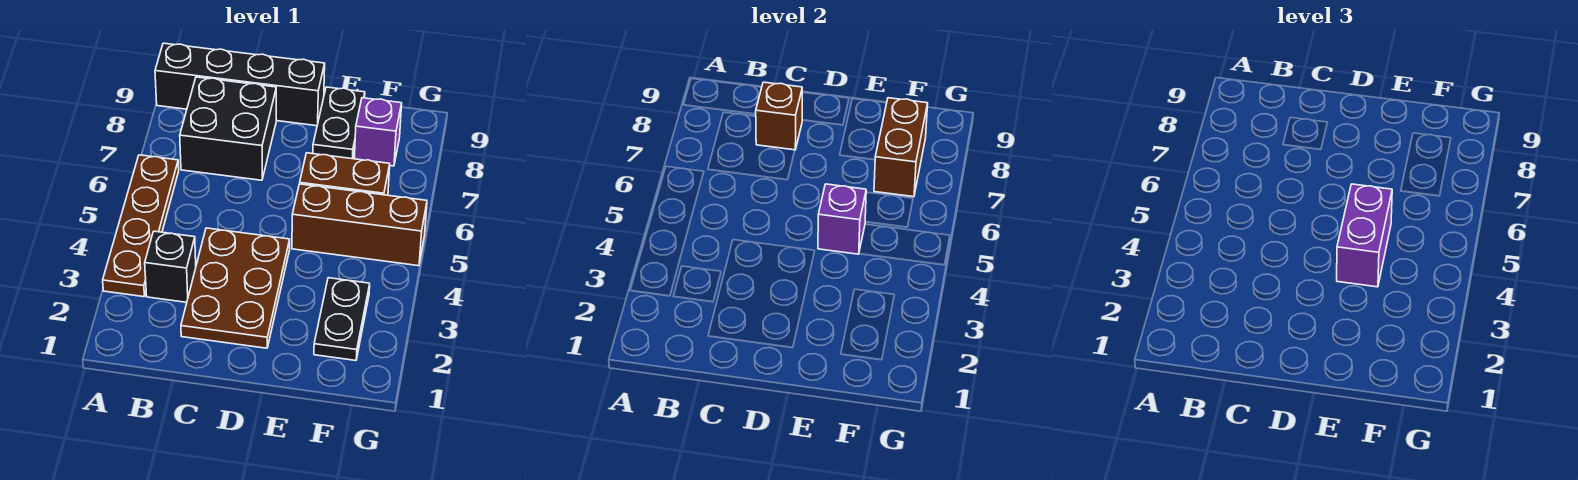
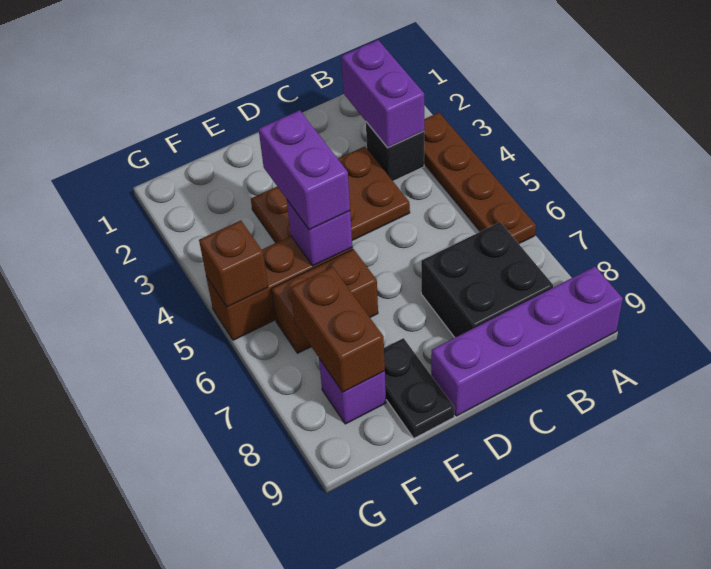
black 1x4 brick [155,43,325,126] -> purple 1x4 brick [431,267,623,416]
none -> purple 1x2 brick [341,40,424,148]
brown 2x3 plate [181,228,290,348] -> brown 2x3 plate turned to [251,146,410,243]
brown 1x1 brick [756,82,802,150] -> brown 1x1 brick moved to [199,221,268,307]
black 1x2 plate [314,278,370,360] -> none

